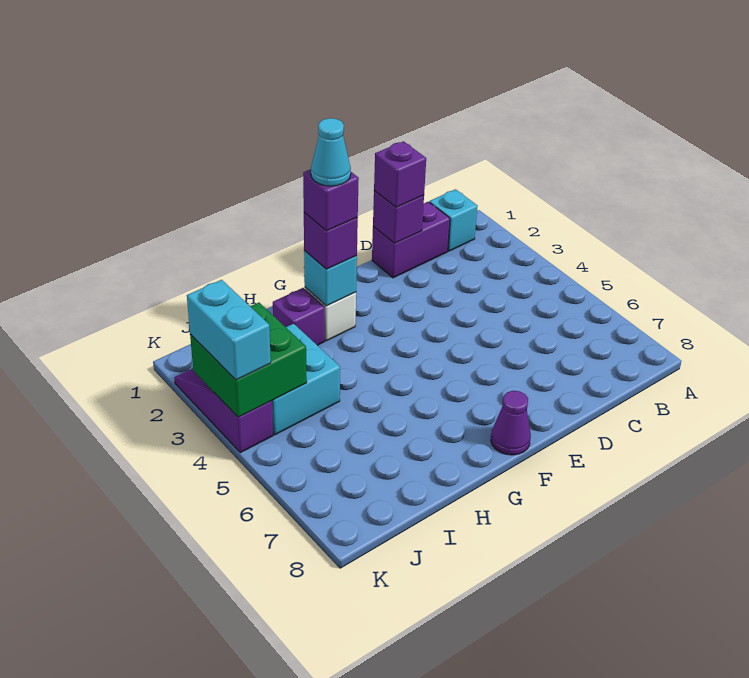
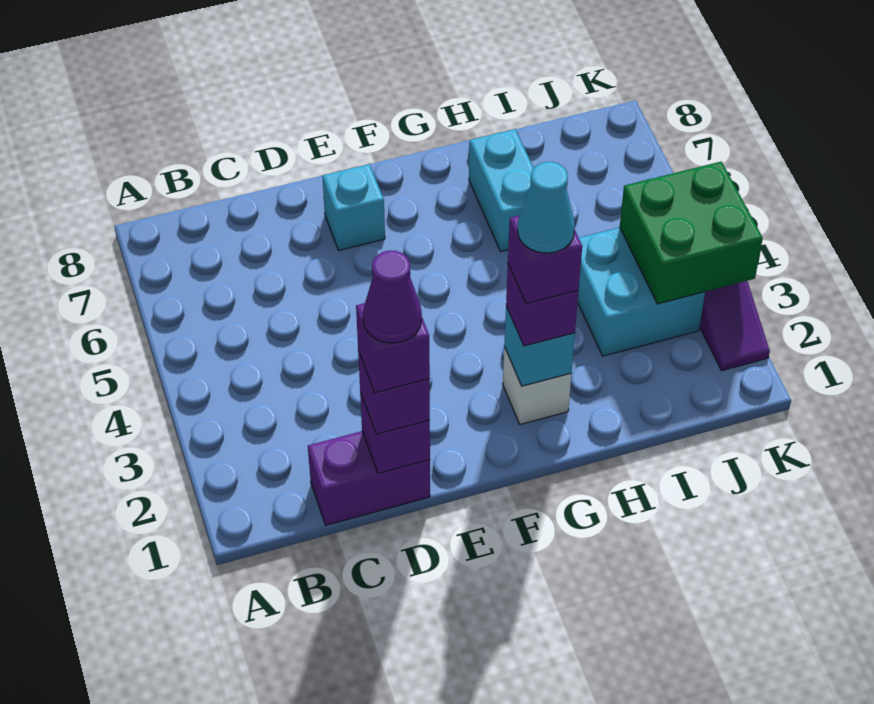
cyan 1x1 brick [430,189,478,251] -> cyan 1x1 brick moved to [322,164,385,250]
purple 1x1 cone [491,391,531,455] -> purple 1x1 cone moved to [363,251,422,343]
purple 1x1 brick [273,288,325,345] -> purple 1x1 brick moved to [356,303,430,393]
cyan 1x2 brick [187,280,271,380] -> cyan 1x2 brick moved to [469,129,534,252]

